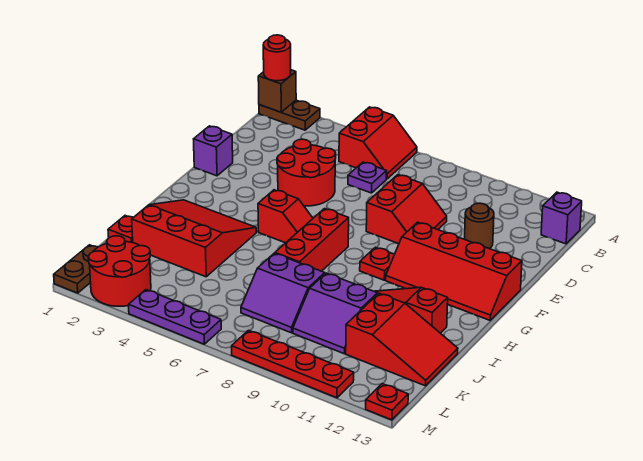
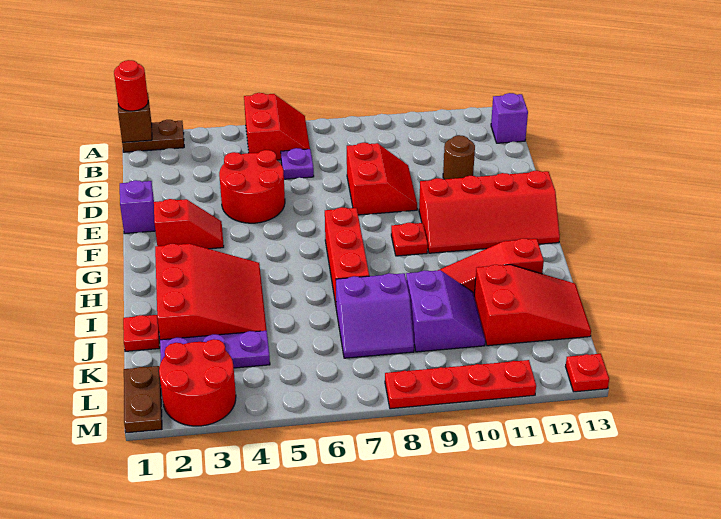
red 1x2 slope [258,190,313,243] -> red 1x2 slope moved to [154,199,224,249]
red 3x3 slope [132,200,257,277] -> red 3x3 slope turned to [155,244,267,340]
purple 2x2 slope [293,273,378,354] -> purple 2x2 slope turned to [406,270,485,352]
purple 1x3 plate [129,290,221,344] -> purple 1x3 plate moved to [160,331,270,368]

